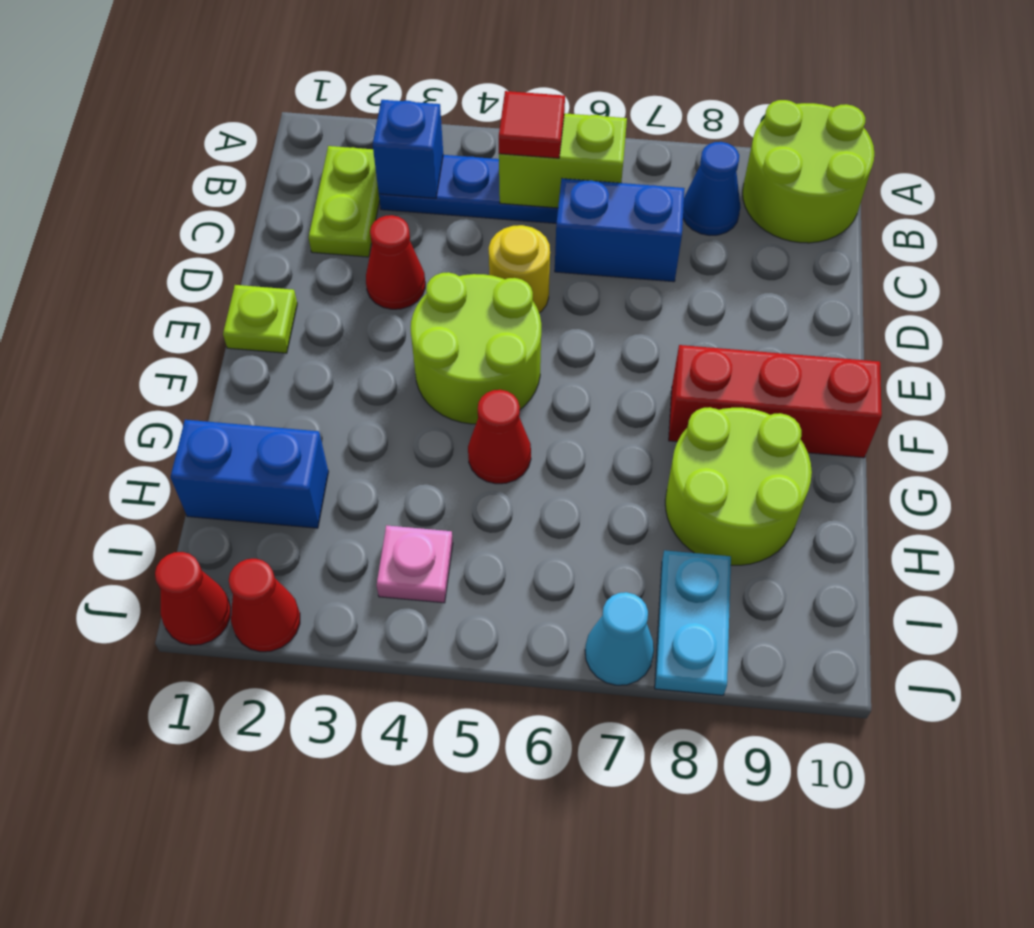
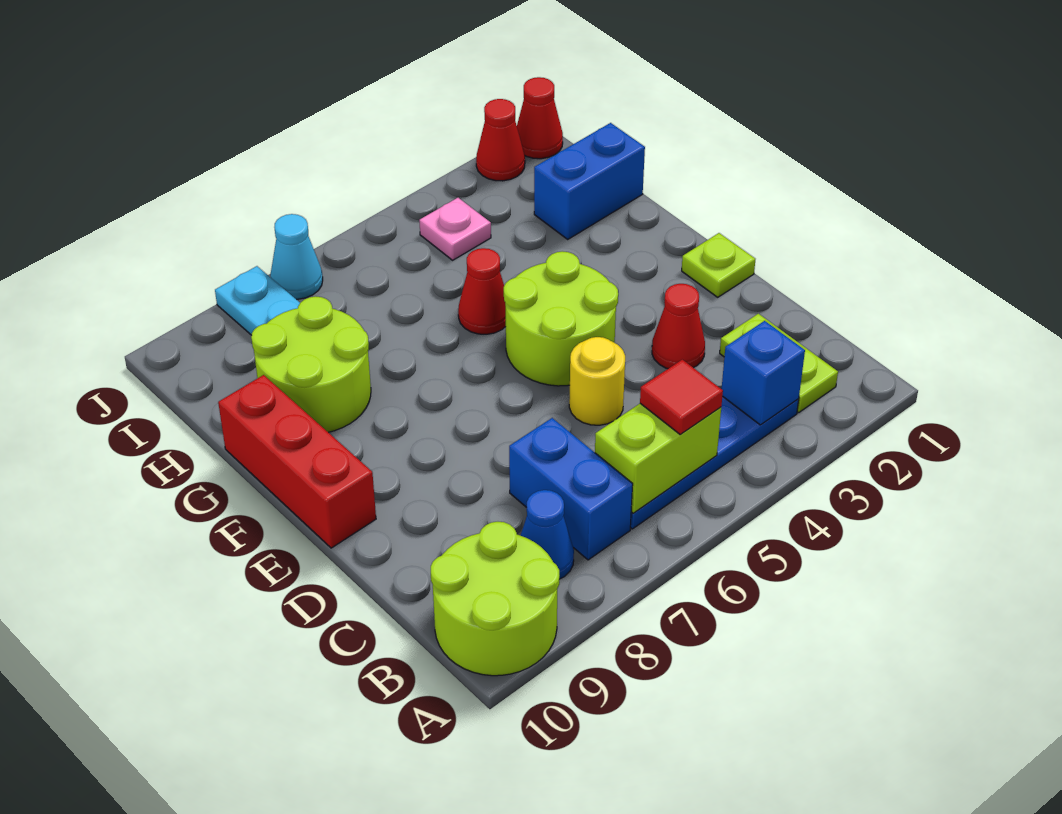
blue 1x2 brick [555,179,685,282] -> blue 1x2 brick turned to [509,418,633,560]
red 1x3 brick [669,345,882,458] -> red 1x3 brick turned to [218,375,376,548]

